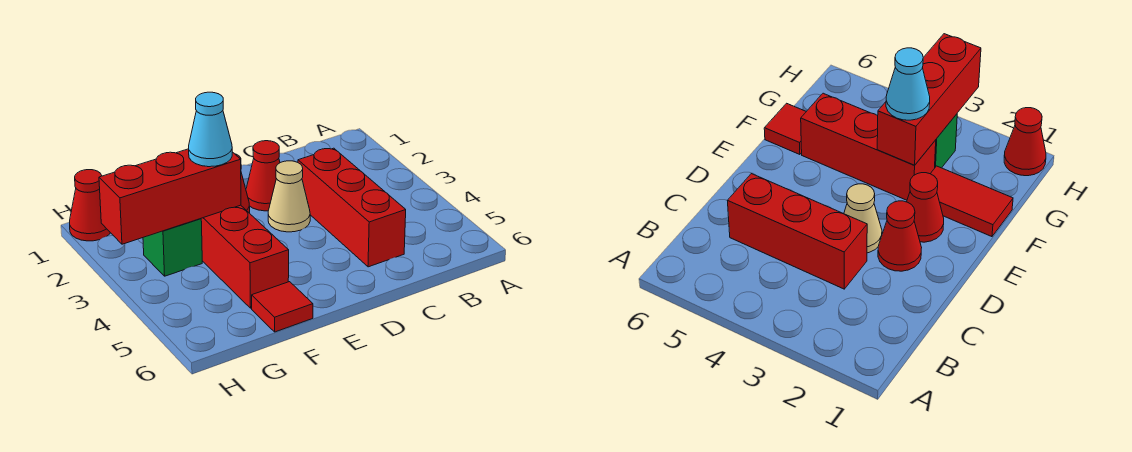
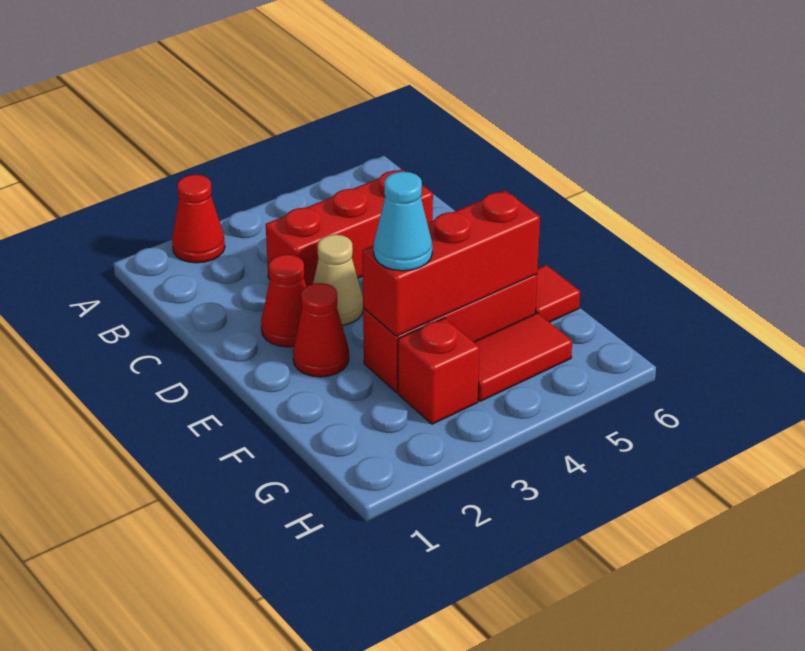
red 1x2 tile [930,166,1013,237] -> red 1x2 tile moved to [474,313,572,401]
red 1x3 brick [99,149,241,244] -> red 1x3 brick turned to [362,191,540,336]
green 1x1 brick [143,219,202,276] -> red 1x1 brick [398,318,480,424]
red 1x1 cone [70,170,110,241] -> red 1x1 cone moved to [172,175,225,263]

